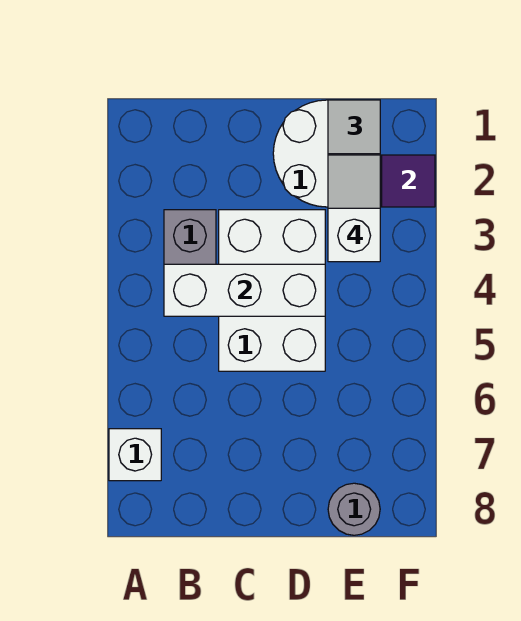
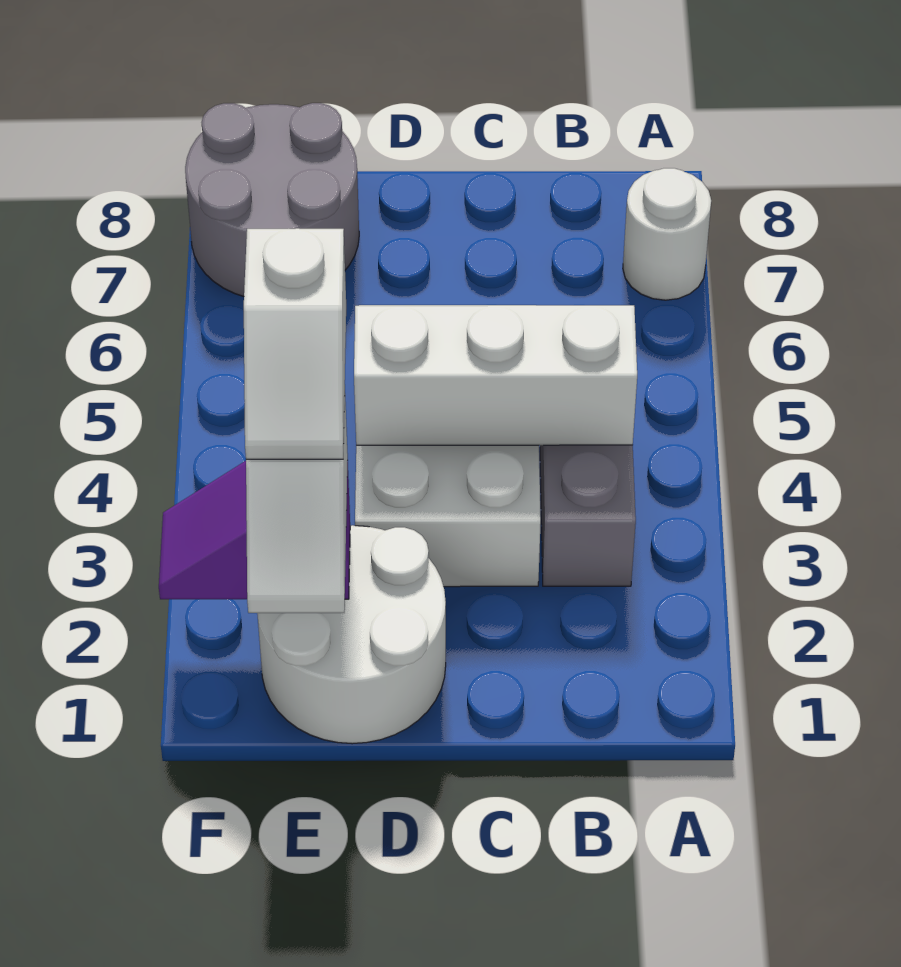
white 1x1 brick [109,429,161,481] -> white 1x1 round brick [623,168,711,300]
grey 1x1 round brick [328,483,380,535] -> grey 2x2 round brick [185,103,359,296]

